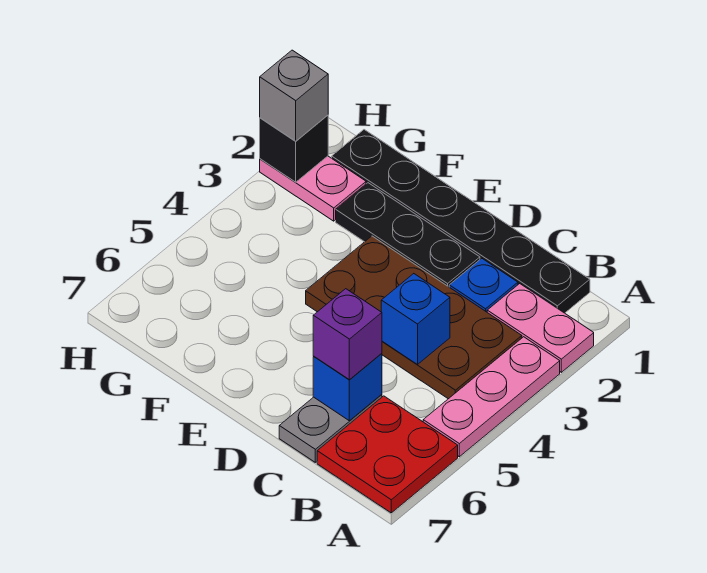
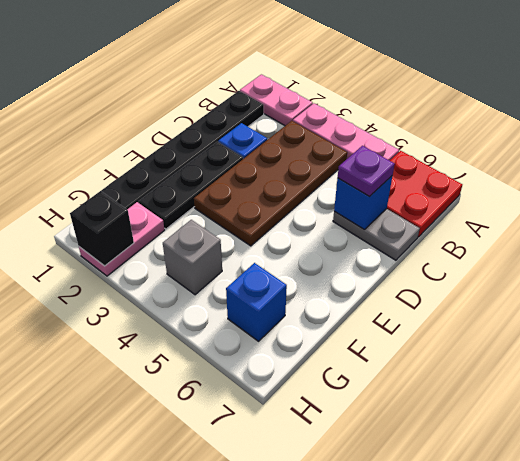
pink 1x2 plate [487,284,594,372] -> pink 1x2 plate turned to [240,74,313,126]
blue 1x1 brick [381,274,450,364] -> blue 1x1 brick moved to [226,263,287,341]
purple 1x1 brick [313,289,382,380] -> purple 1x1 plate [338,146,395,197]
grey 1x1 brick [260,50,328,141] -> grey 1x1 brick moved to [163,220,222,295]

